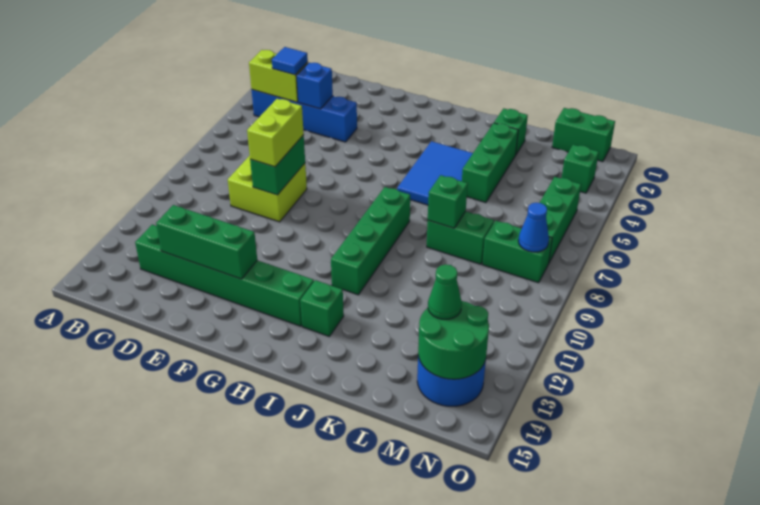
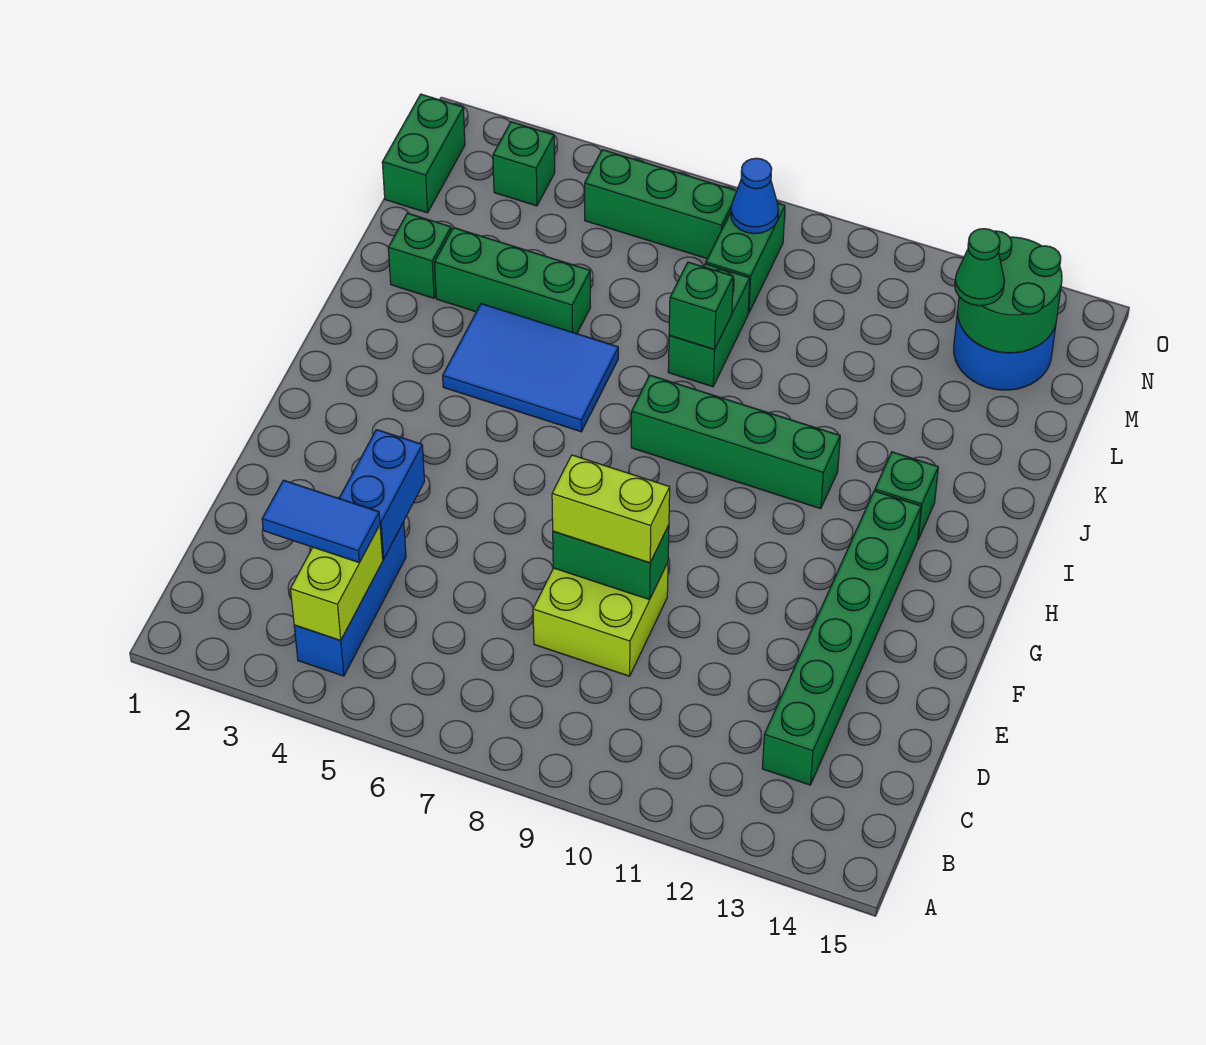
blue 1x4 brick [252,90,357,142] -> blue 1x3 brick [294,522,406,676]
blue 1x1 tile [272,47,308,75] -> blue 1x2 tile [262,480,380,562]
blue 1x1 brick [296,63,333,109] -> blue 1x2 brick [339,430,425,559]
green 1x3 brick [156,205,257,279] -> none

